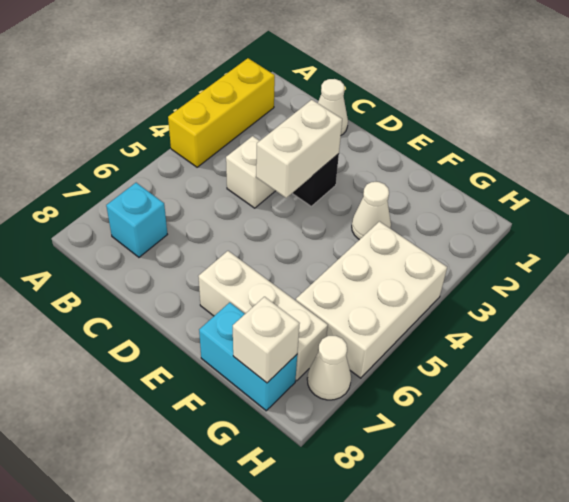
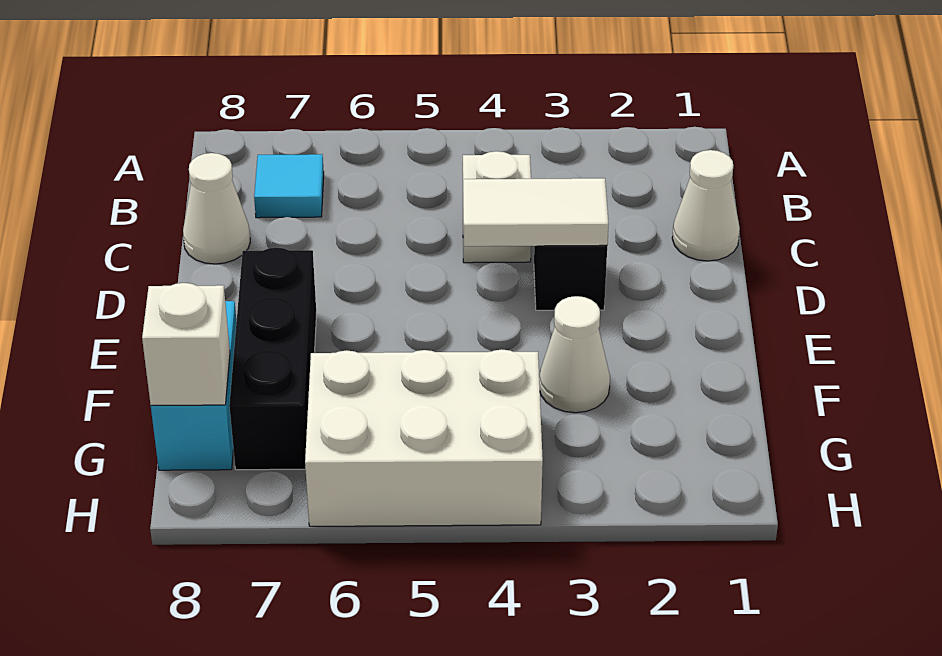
yellow 1x3 brick [168,58,275,167] -> none
cyan 1x1 brick [106,183,167,257] -> cyan 1x1 tile [254,154,324,218]
white 1x2 brick [256,100,342,198] -> white 1x2 tile [463,178,609,246]
white 1x3 brick [198,251,328,381] -> black 1x3 brick [229,247,316,470]
white 1x1 cone [307,336,351,400] -> white 1x1 cone moved to [183,153,250,264]

